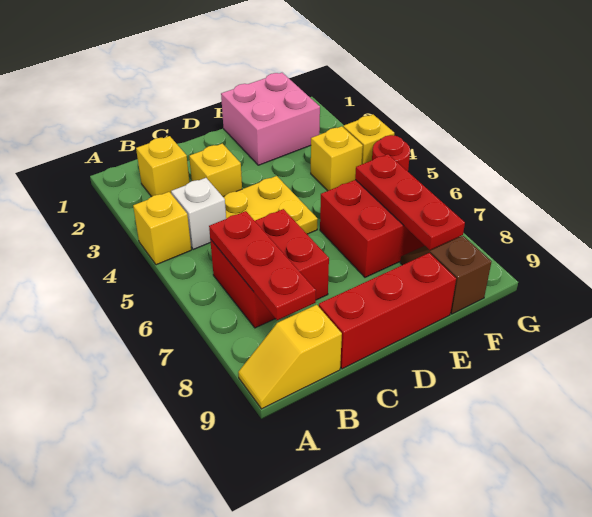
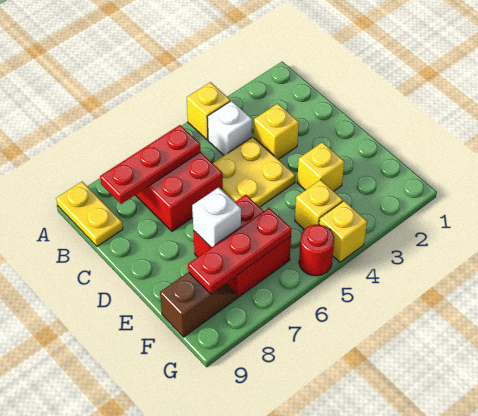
yellow 1x2 slope [238,305,342,409] -> yellow 1x2 plate [56,182,123,246]
yellow 1x1 brick [136,136,189,197] -> yellow 1x1 brick moved to [297,142,344,191]
red 1x3 brick [319,253,456,369] -> none
pink 2x2 brick [221,73,320,165] -> none
none -> white 1x1 brick [192,187,241,248]

